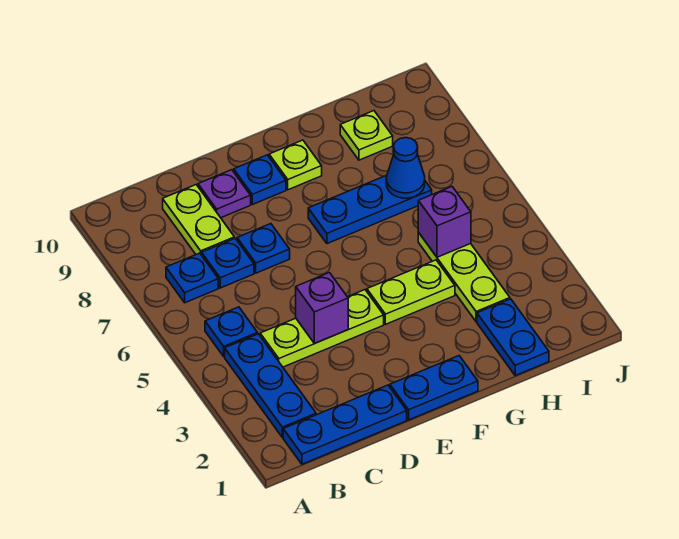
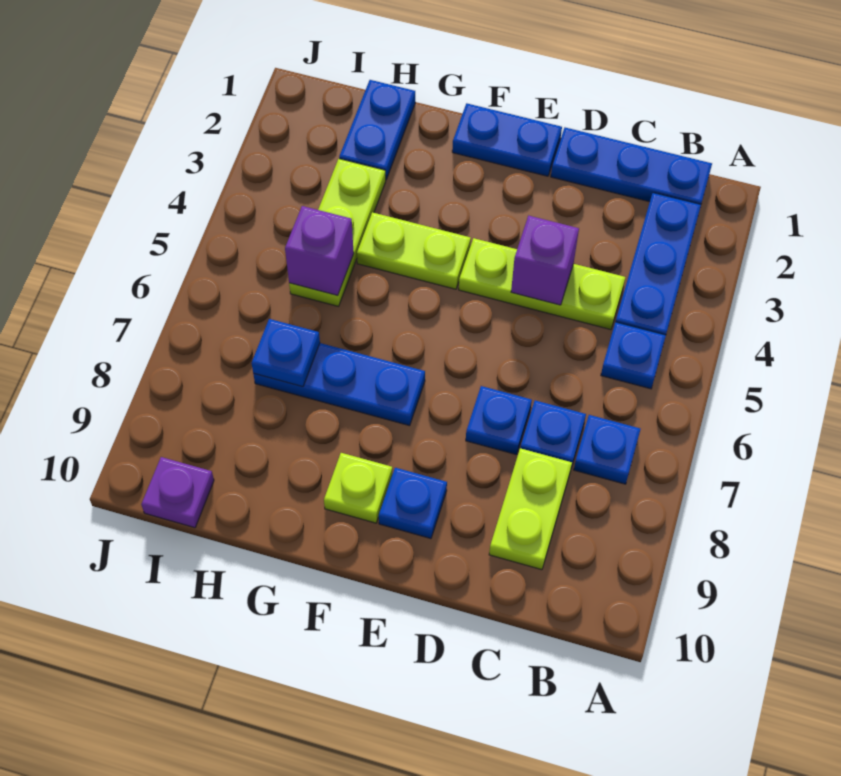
purple 1x1 plate [198,170,251,218] -> purple 1x1 plate moved to [141,457,214,528]
blue 1x1 cone [386,138,425,198] -> blue 1x1 plate [252,319,320,387]
lime 1x1 plate [340,111,393,160] -> none

